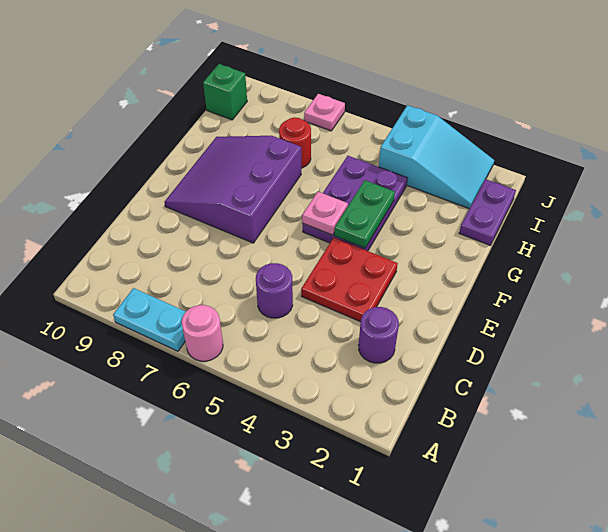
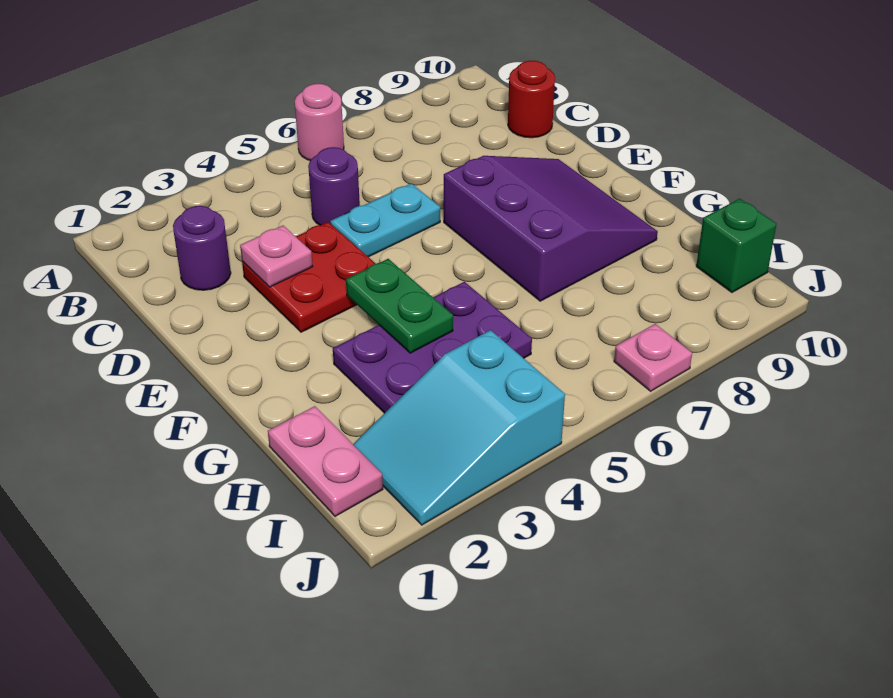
cyan 1x2 plate [113,288,186,351] -> cyan 1x2 plate moved to [330,183,440,257]
purple 2x3 plate [303,156,407,251] -> purple 2x3 plate turned to [333,282,532,413]
pink 1x1 plate [302,192,348,235] -> pink 1x1 plate moved to [240,226,313,287]
purple 1x2 plate [459,179,516,245] -> pink 1x2 plate [268,406,383,516]
red 1x1 round brick [279,117,311,168] -> red 1x1 round brick moved to [508,61,555,138]

